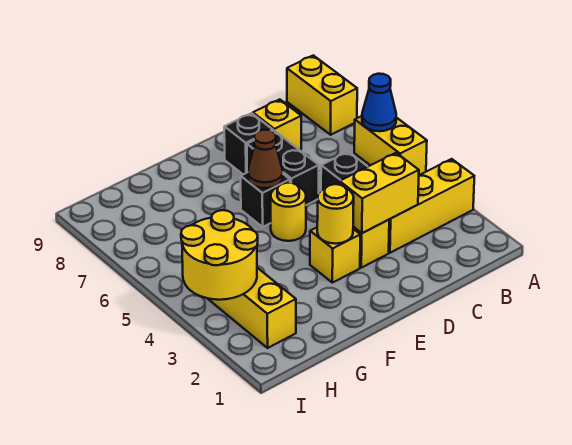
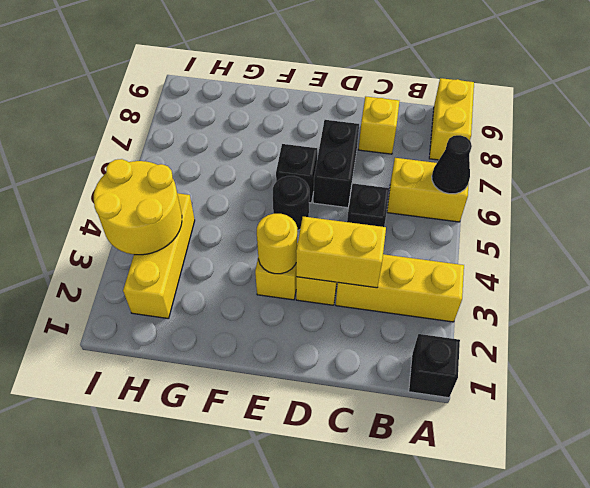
yellow 1x2 brick [354,116,427,175] -> yellow 1x2 brick turned to [387,158,469,222]
blue 1x1 cone [362,74,396,131] -> black 1x1 cone [432,135,472,194]
black 1x1 brick [224,113,273,174] -> black 1x1 brick moved to [409,334,460,398]
yellow 1x1 round brick [271,183,306,241] -> black 1x1 round brick [273,176,309,230]
brown 1x1 cone [248,130,283,188] -> none

